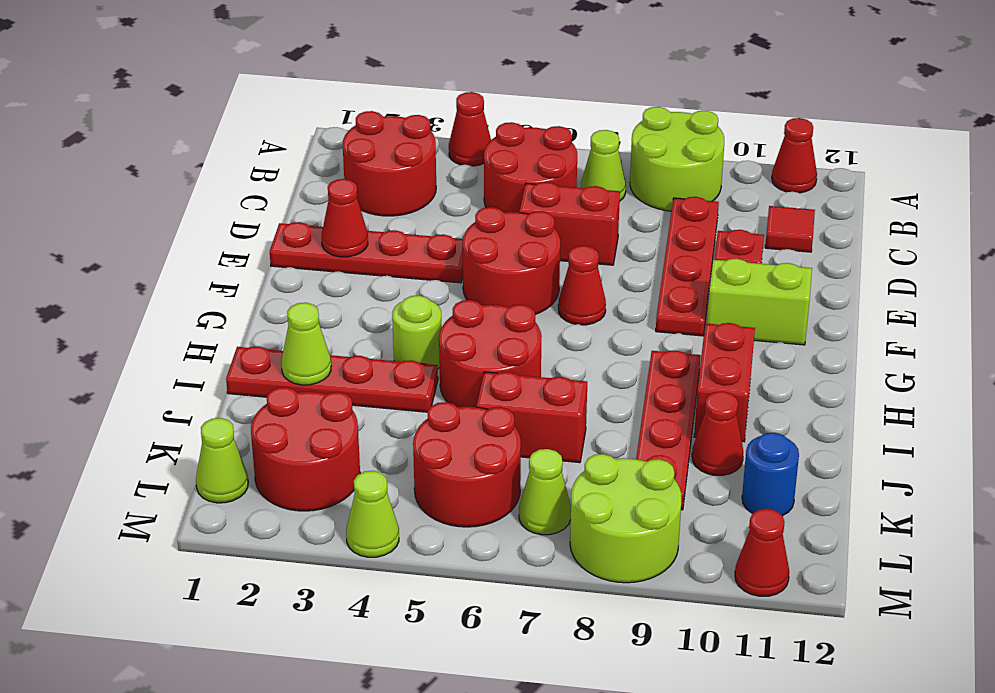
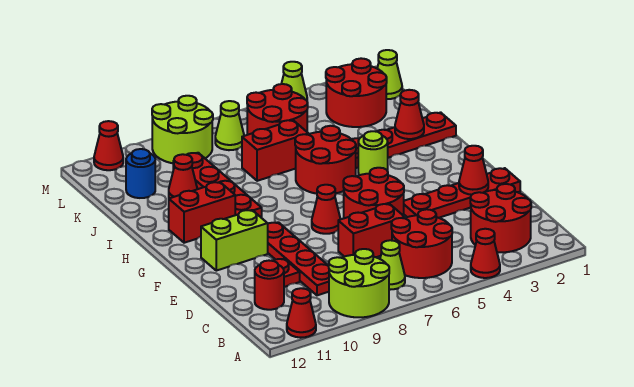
red 1x1 tile [765,206,815,252] -> red 1x1 round brick [255,261,284,310]
red 1x2 brick [694,323,755,442] -> red 1x2 brick turned to [169,182,235,243]
lime 1x1 cone [281,303,331,385] -> red 1x1 cone [395,90,424,139]

